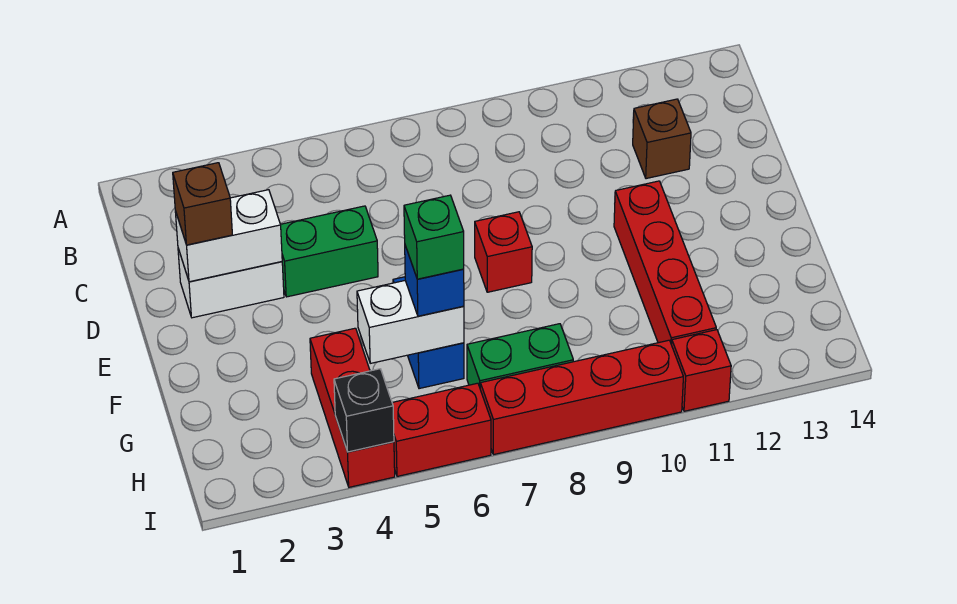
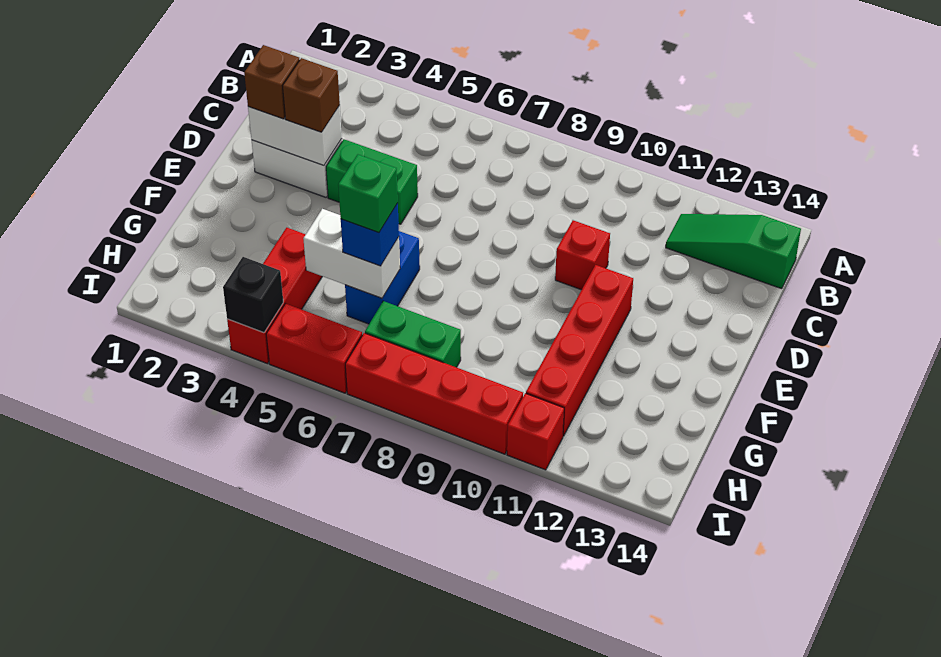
none -> green 1x3 slope [666,214,801,289]
brown 1x1 brick [633,99,691,179] -> brown 1x1 brick moved to [283,58,340,132]
red 1x1 brick [475,212,532,292] -> red 1x1 brick moved to [555,220,610,290]

